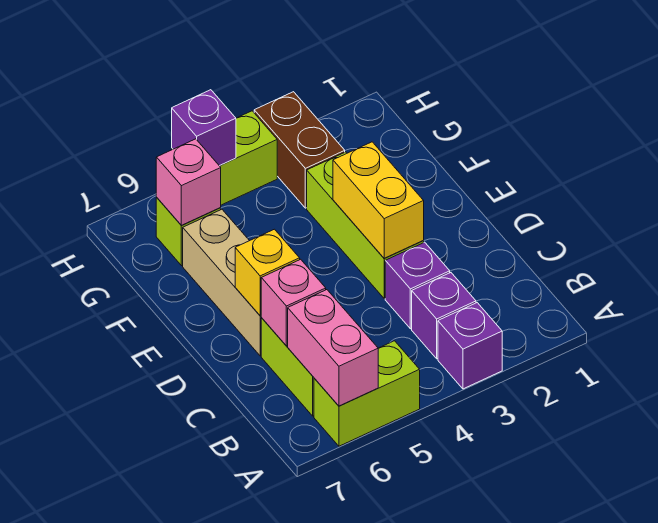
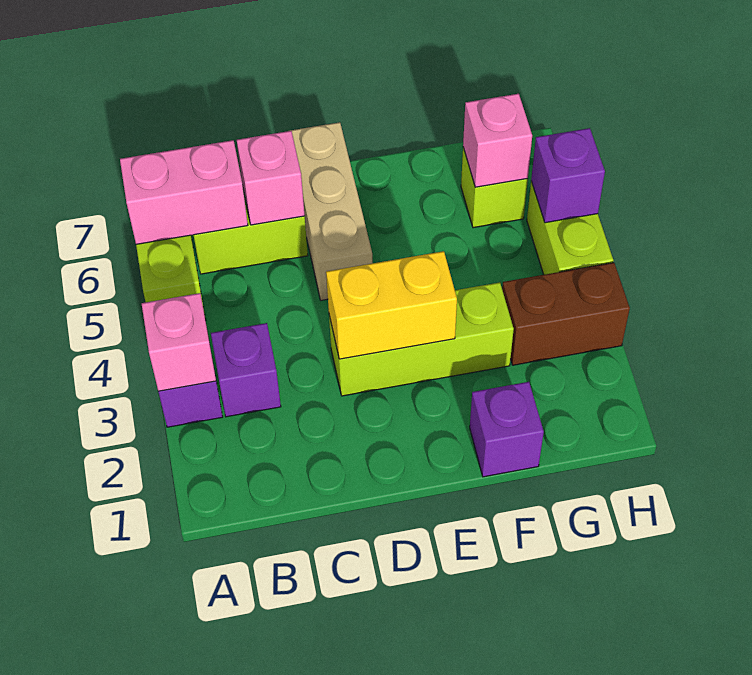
none -> pink 1x1 brick [142,293,216,391]
purple 1x1 brick [385,242,450,329] -> purple 1x1 brick moved to [470,382,544,477]
tan 1x3 brick [183,209,262,356] -> tan 1x3 brick turned to [290,122,372,300]
yellow 1x1 brick [235,229,300,316] -> none

